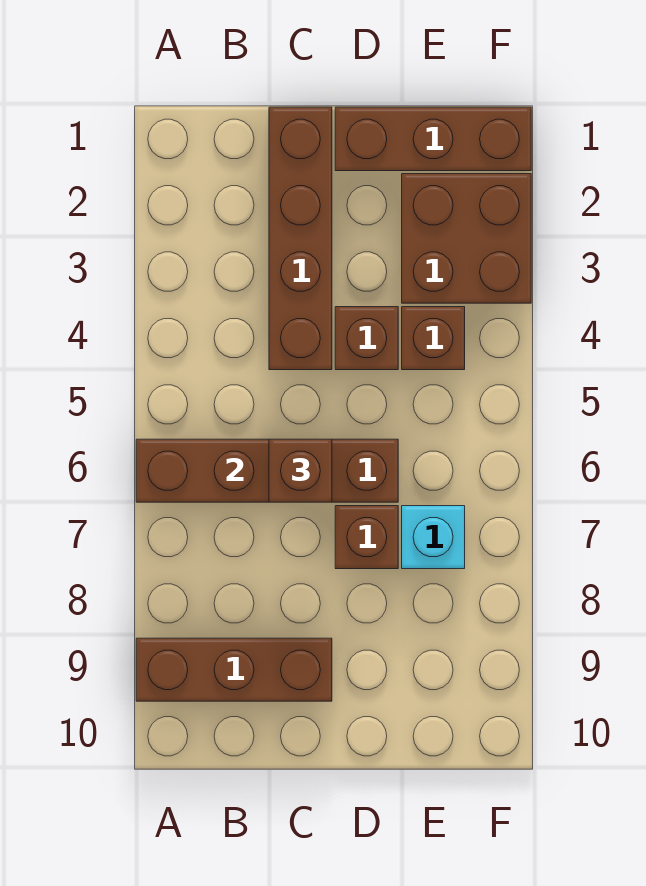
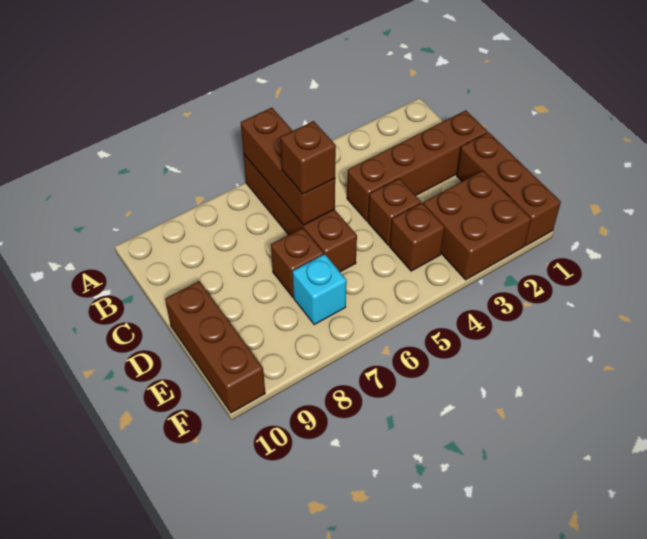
brown 1x3 brick [136,638,332,701] -> brown 1x3 brick moved to [165,281,265,413]

